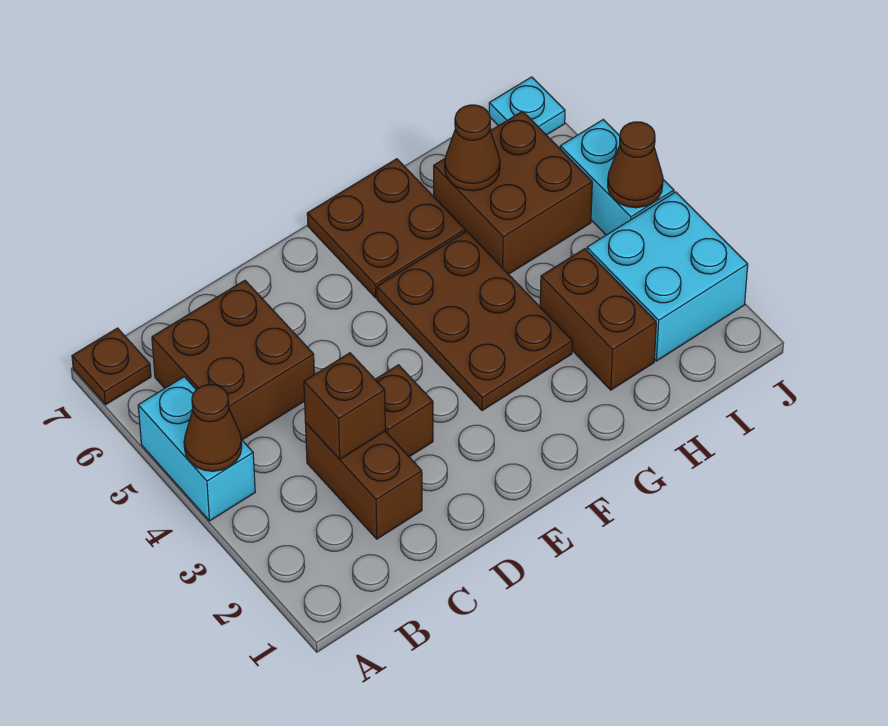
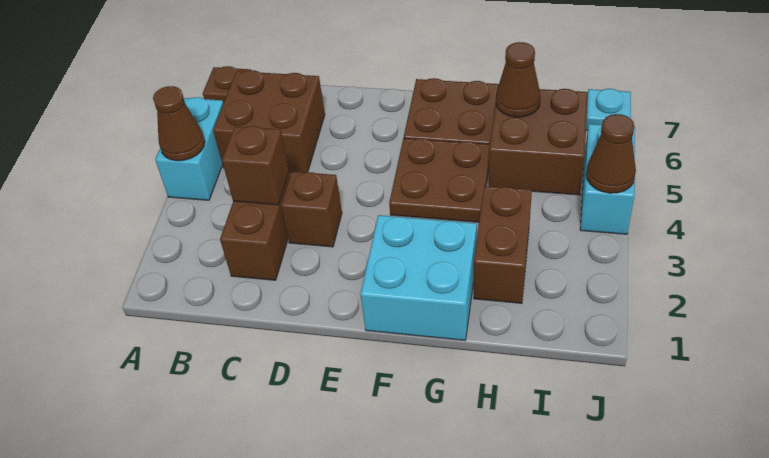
brown 2x3 plate [377,231,572,411] -> brown 2x2 plate [389,138,490,222]
cyan 2x2 brick [587,192,748,361] -> cyan 2x2 brick moved to [360,215,477,340]

